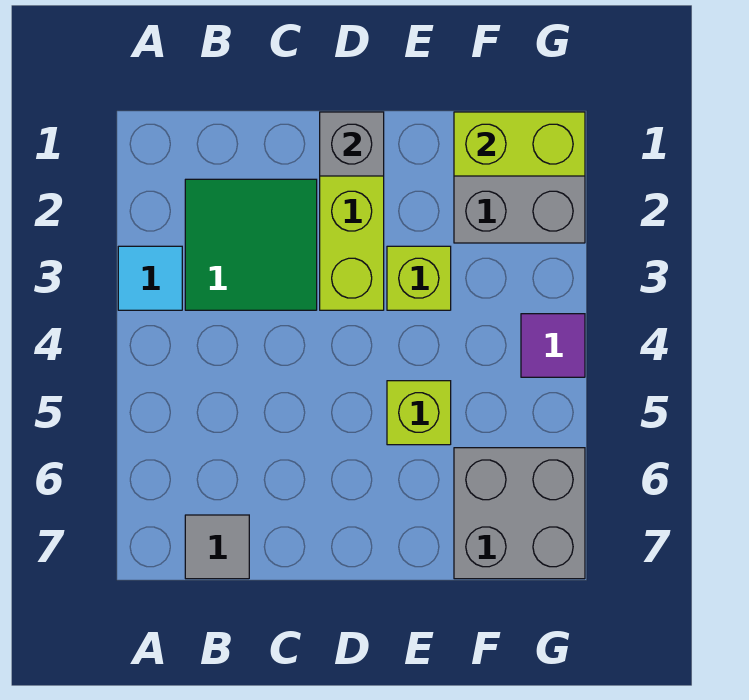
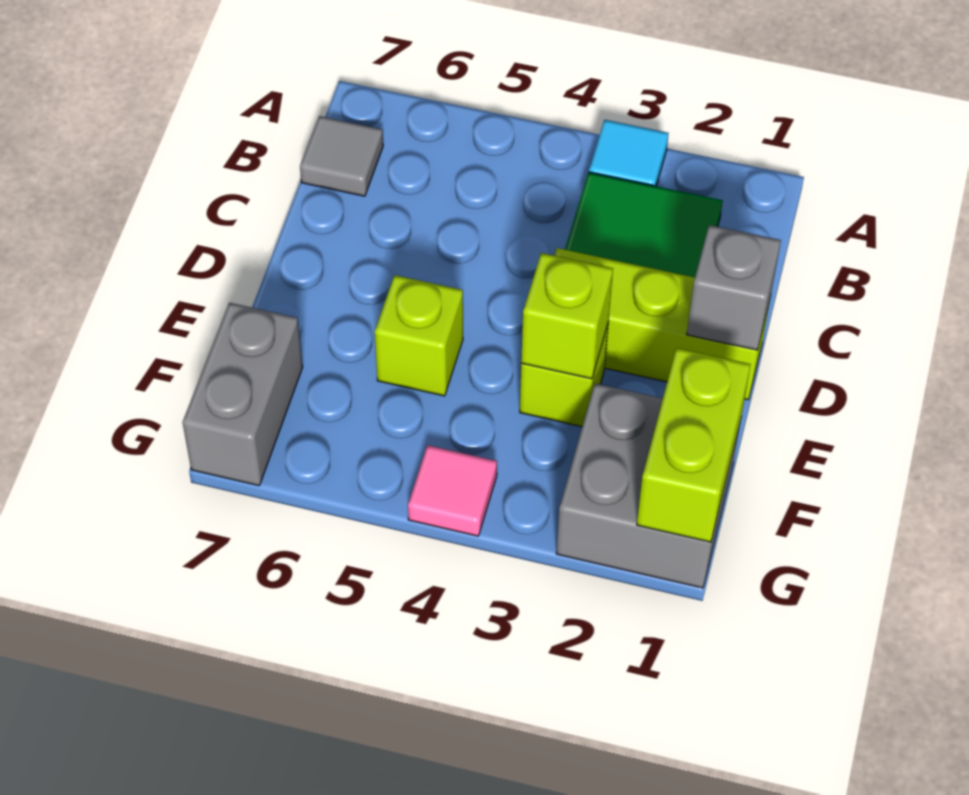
none -> lime 1x1 brick [521,253,613,379]
grey 2x2 brick [454,448,585,579] -> grey 1x2 brick [182,303,303,486]
purple 1x1 tile [521,314,585,377] -> pink 1x1 tile [408,445,497,536]

